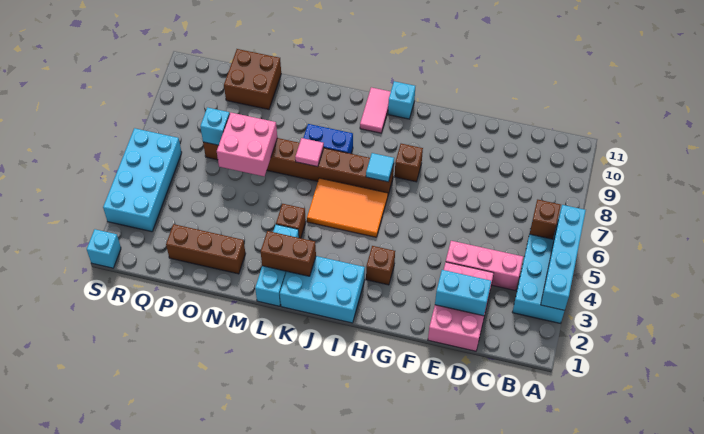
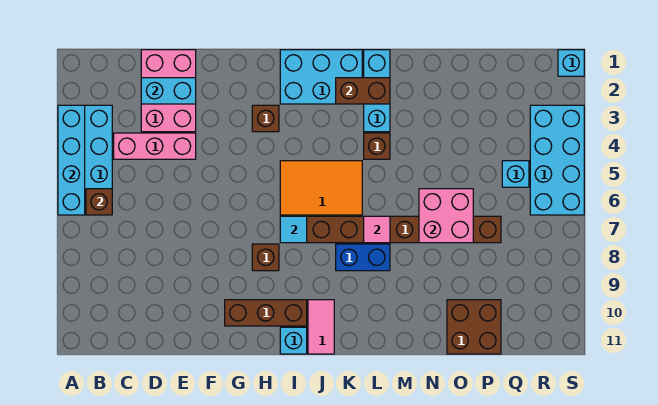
brown 1x3 brick [166,224,246,274] -> brown 1x3 brick moved to [225,300,307,326]
cyan 1x1 brick [200,107,230,145] -> cyan 1x1 brick moved to [502,161,529,187]

